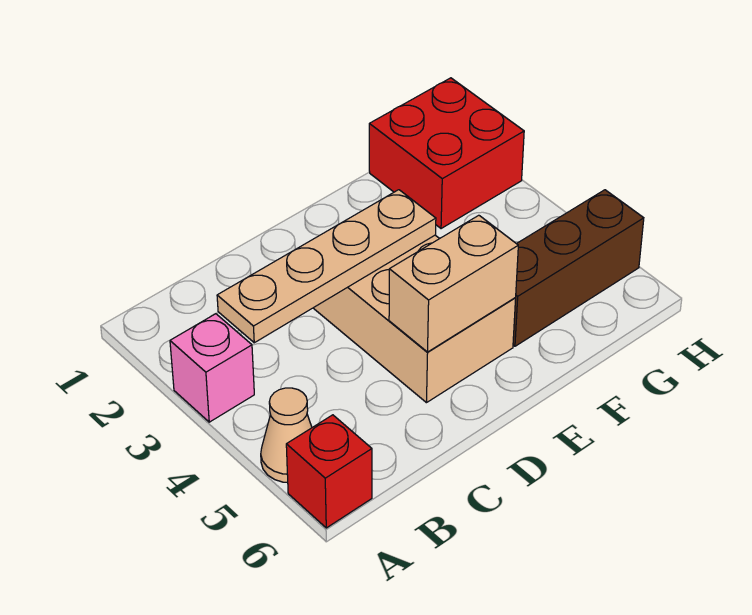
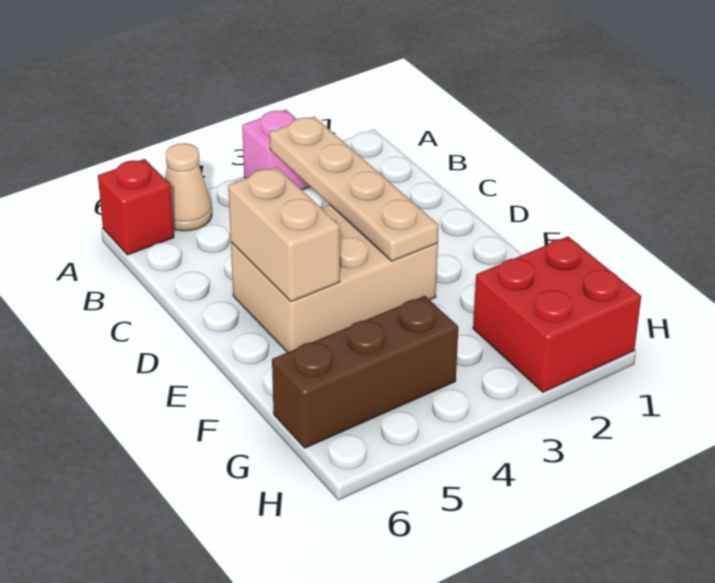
brown 1x3 brick [513,190,644,346] -> brown 1x3 brick turned to [272,296,458,448]

